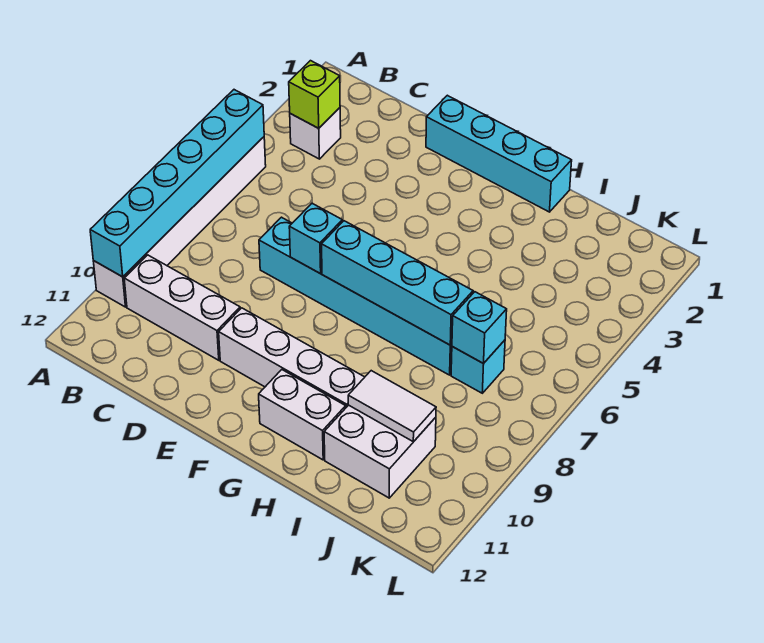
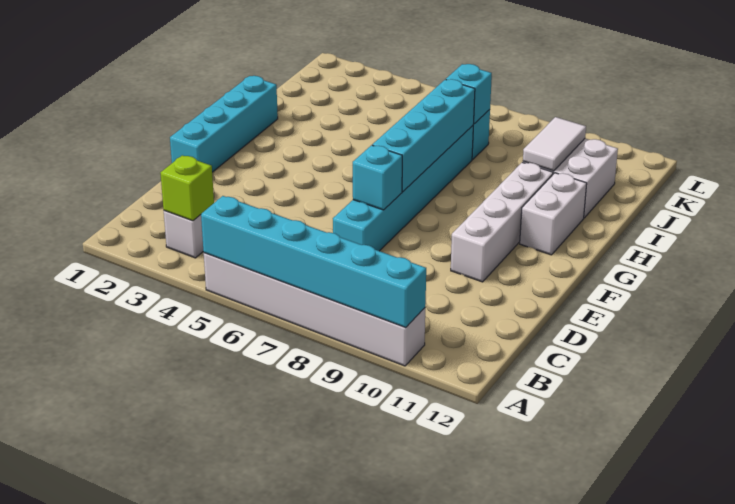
white 1x3 brick [124,255,240,360] -> none

